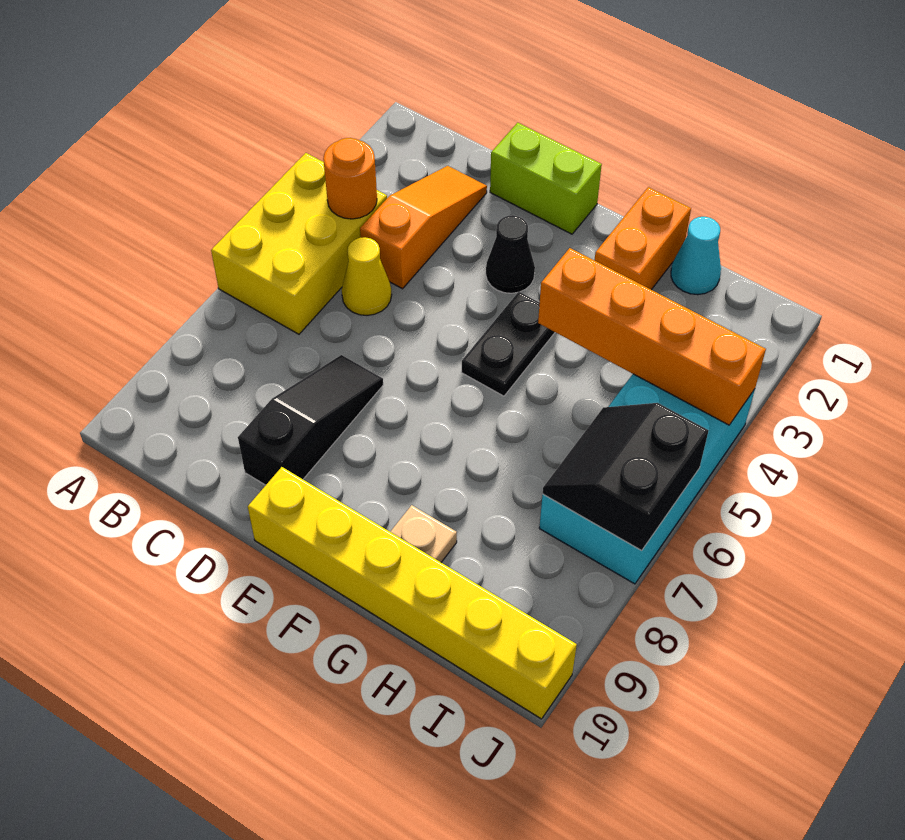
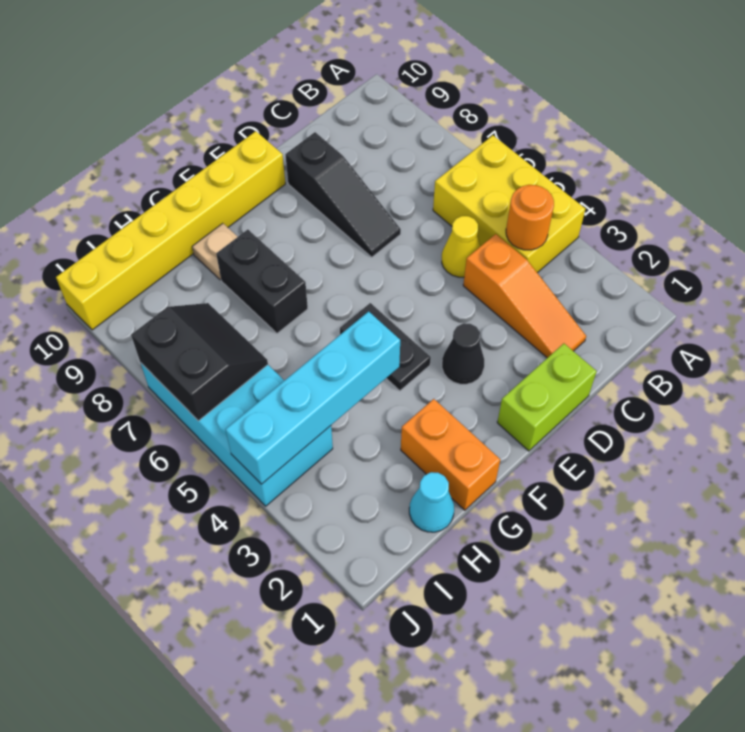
orange 1x4 brick [538,248,766,425] -> cyan 1x4 brick [225,311,400,484]
none -> black 1x2 brick [216,230,308,333]

